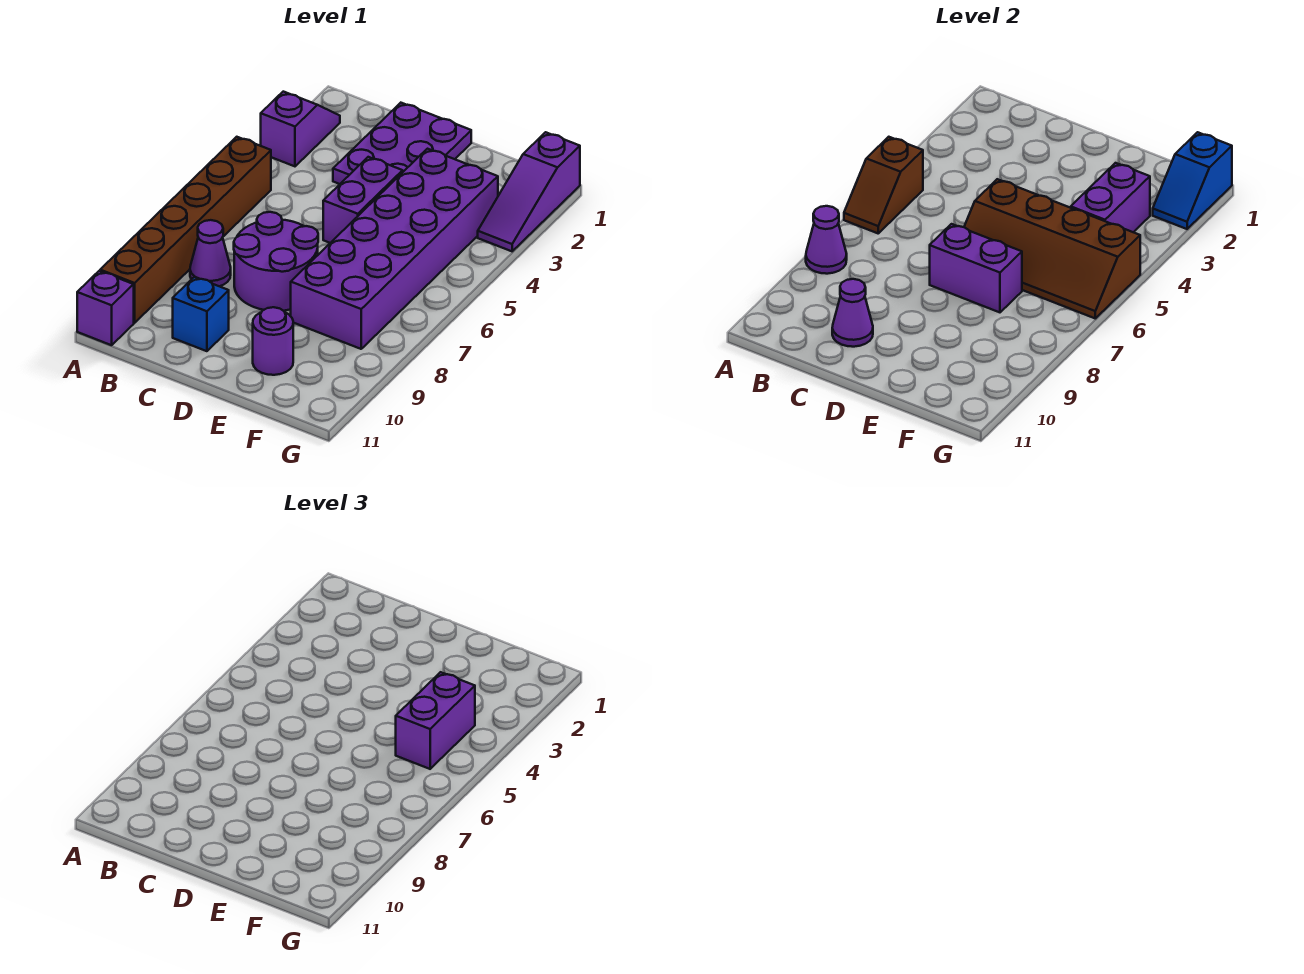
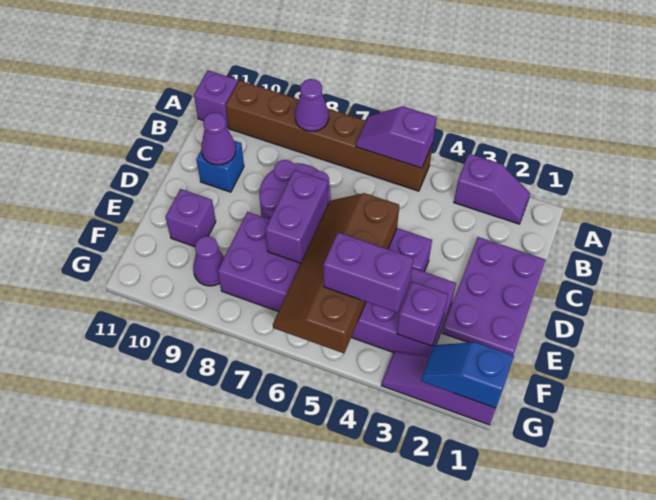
brown 1x2 slope [844,137,923,233] -> purple 1x2 slope [356,106,437,168]
purple 1x1 cone [190,220,231,286] -> purple 1x1 cone moved to [193,236,224,286]
purple 2x3 plate [333,103,471,184] -> purple 2x3 plate turned to [442,237,546,355]
purple 1x1 round brick [253,307,293,375] -> purple 1x1 brick [166,189,216,247]
purple 1x2 brick [1071,163,1150,232] -> purple 1x1 brick [397,282,448,346]

